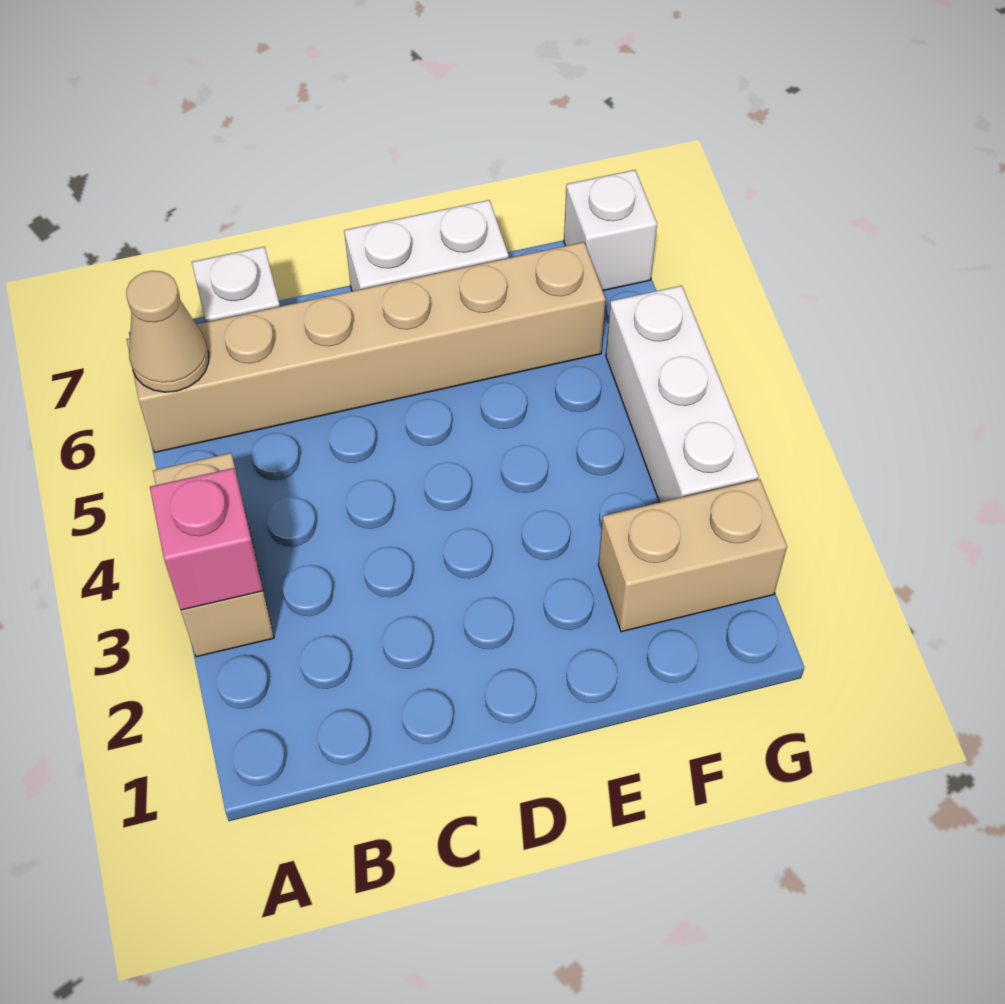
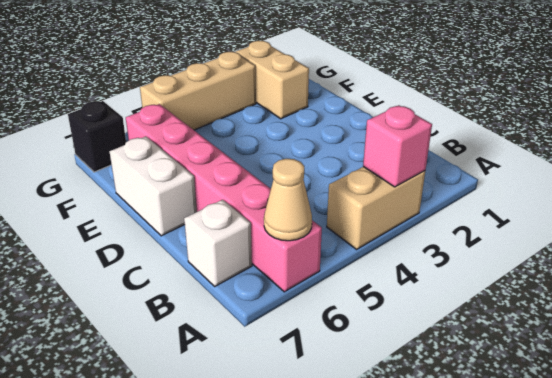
tan 1x6 brick [127,242,606,452] -> pink 1x6 brick [126,104,322,292]
white 1x3 brick [606,286,759,503] -> tan 1x3 brick [140,52,256,130]
white 1x1 brick [564,170,657,291] -> black 1x1 brick [68,101,126,172]

